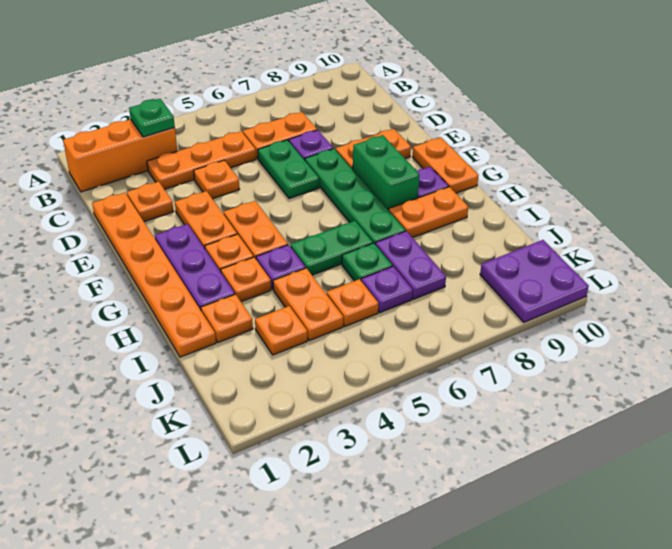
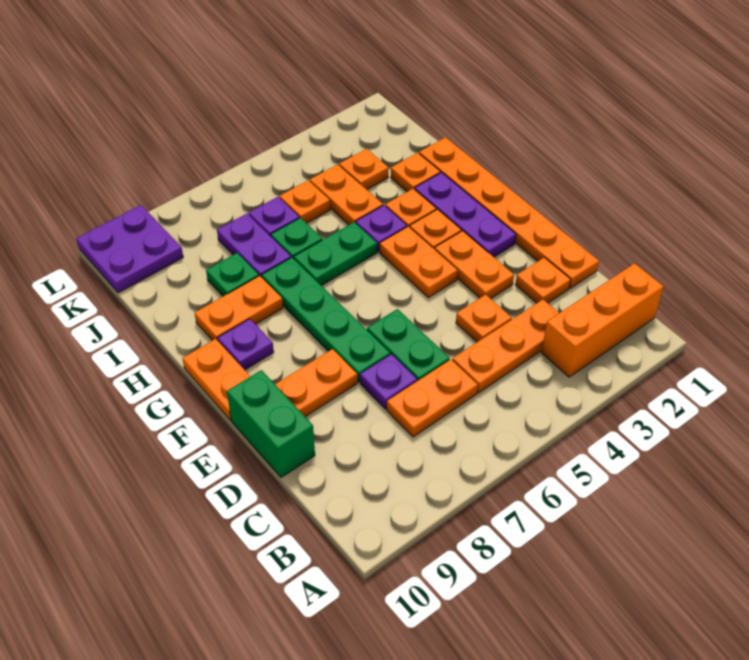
green 1x1 plate [129,99,175,137] -> green 1x1 plate moved to [206,253,259,296]
green 1x2 brick [353,135,420,210] -> green 1x2 brick moved to [227,370,315,477]

